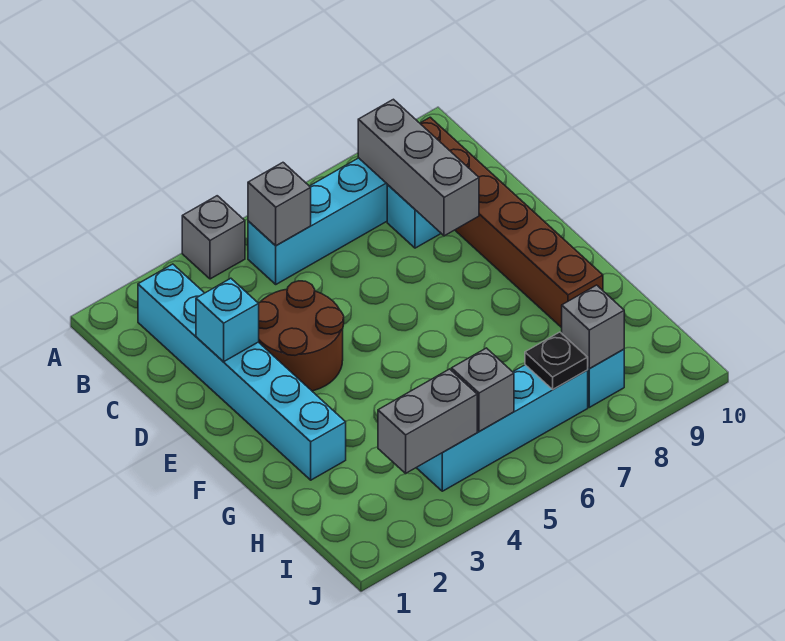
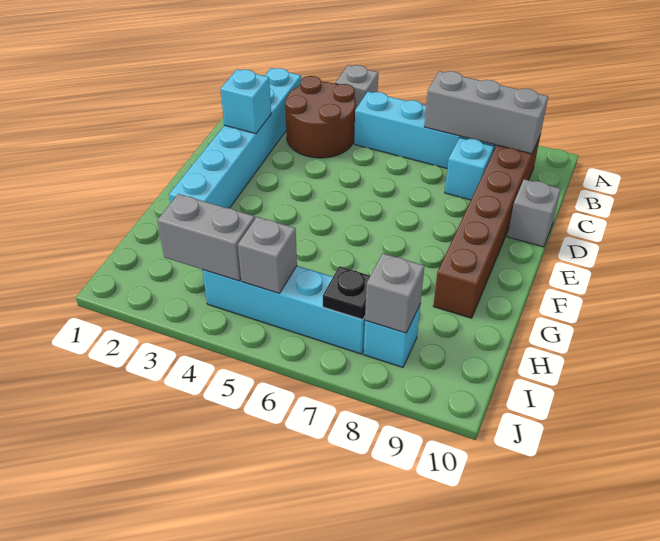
grey 1x1 brick [248,163,311,246] -> grey 1x1 brick moved to [507,179,561,247]
grey 1x3 brick [358,99,479,236] -> grey 1x3 brick turned to [424,71,548,154]
brown 2x2 round brick [258,281,344,391] -> brown 2x2 round brick moved to [285,76,356,158]

